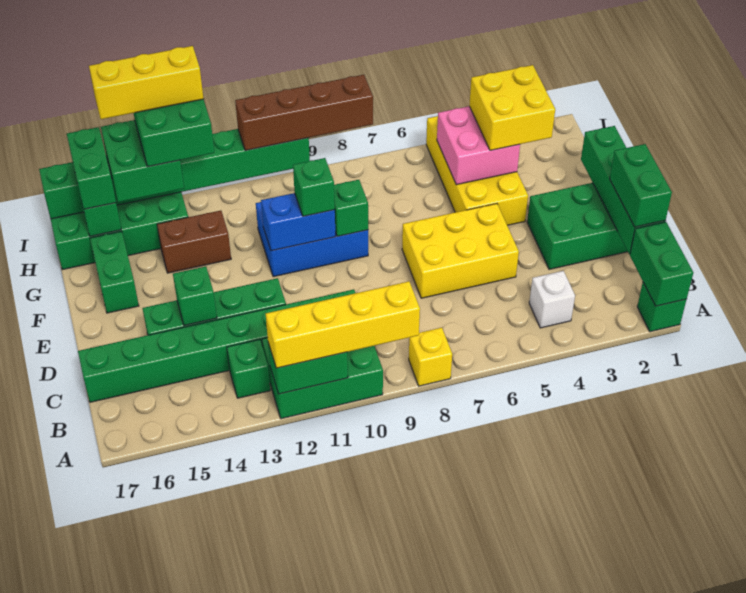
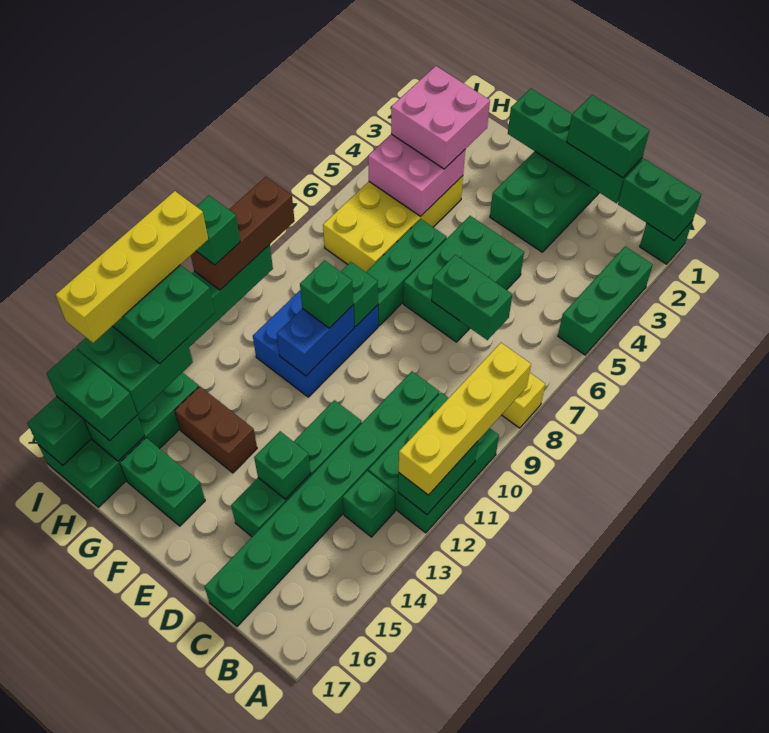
none -> green 1x3 brick [558,246,653,355]
white 1x1 brick [529,271,575,328] -> none
none -> green 1x2 brick [432,255,512,340]
yellow 2x3 brick [402,204,519,298] -> green 2x3 brick [403,216,524,342]
yellow 2x4 brick [426,116,528,225] -> yellow 2x4 brick turned to [323,176,463,272]
none -> green 1x3 brick [366,219,447,326]
yellow 2x2 brick [469,65,555,150] -> pink 2x2 brick [391,66,490,169]
brown 1x2 brick [157,211,231,273] -> brown 1x2 brick turned to [175,386,257,473]
brown 1x4 brick [235,75,373,151] -> brown 1x3 brick [191,177,294,290]
none -> green 1x1 brick [196,196,240,265]
yellow 1x3 brick [89,46,204,119] -> yellow 1x4 brick [56,191,208,343]

